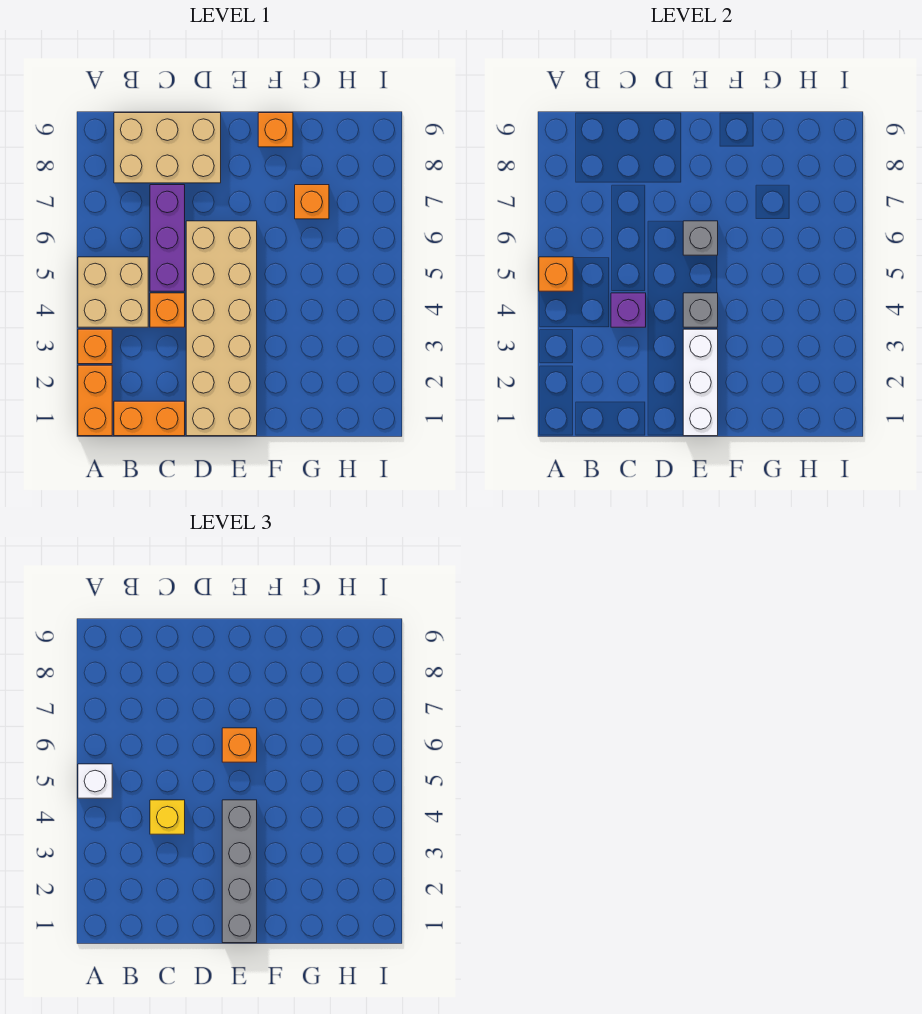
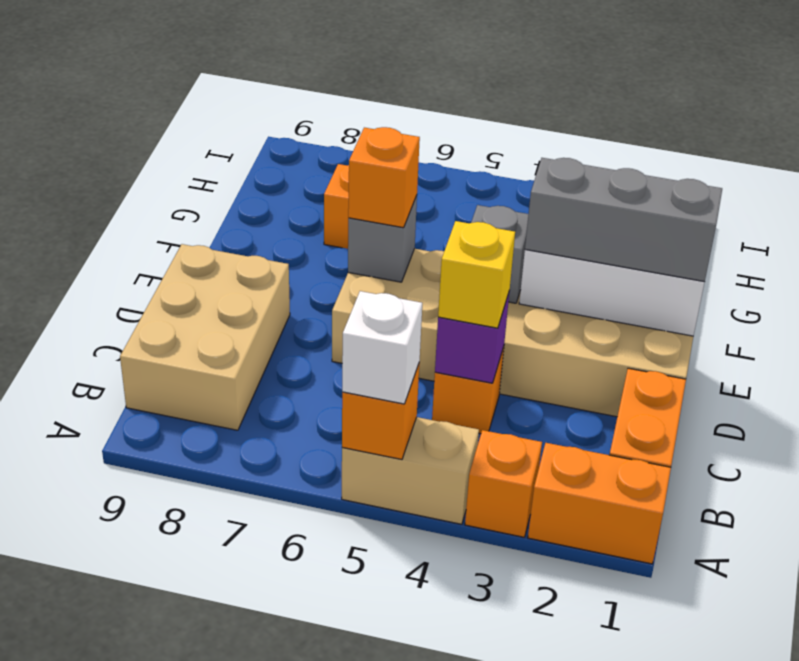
tan 2x2 brick [78,257,148,327] -> tan 1x2 brick [342,417,479,524]
purple 1x3 brick [150,185,185,291] -> none
grey 1x4 brick [222,800,257,943] -> grey 1x3 brick [525,158,722,282]
orange 1x1 brick [258,113,293,147] -> none

